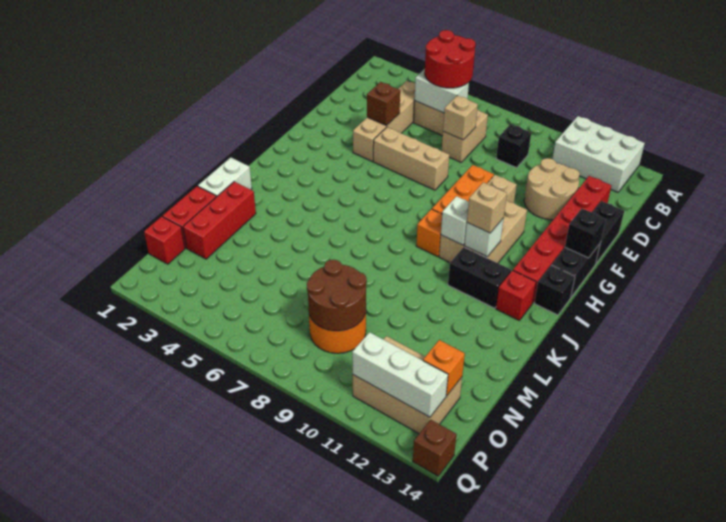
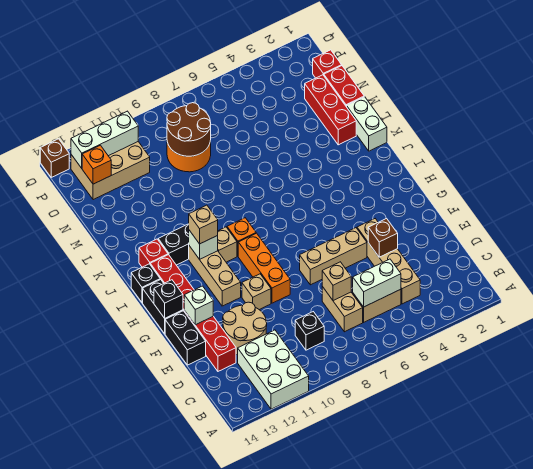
white 2x3 brick [552,116,645,192] -> white 2x3 brick turned to [238,330,309,409]
red 2x2 round brick [425,30,476,88] -> none
white 1x1 brick [441,196,469,245] -> white 1x1 brick moved to [184,286,213,325]

